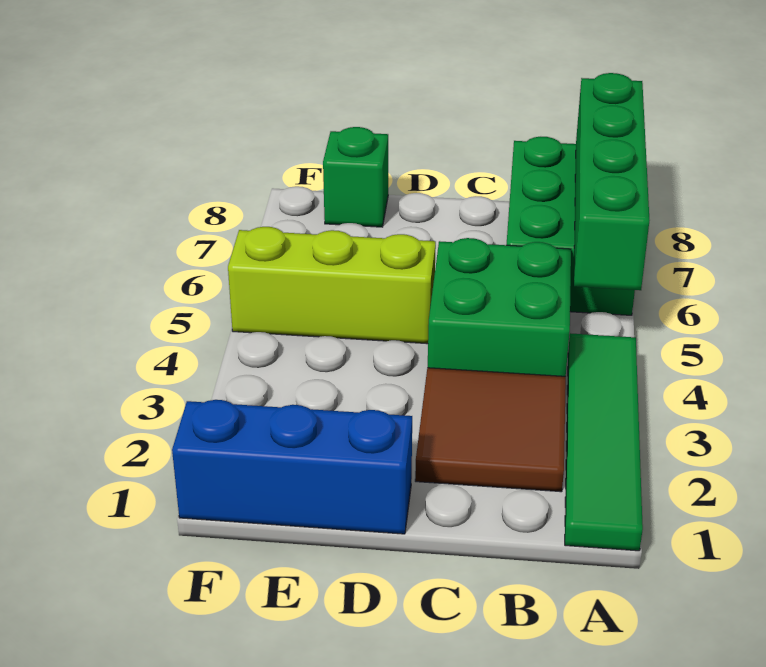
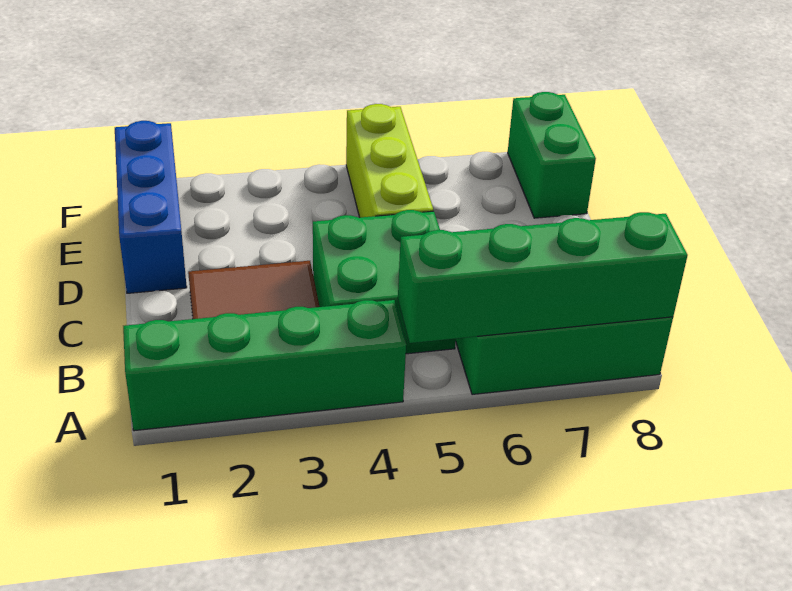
green 1x4 tile [565,333,643,551] -> green 1x4 brick [123,300,406,431]
green 1x1 brick [323,127,388,227] -> green 1x2 brick [508,92,596,218]

